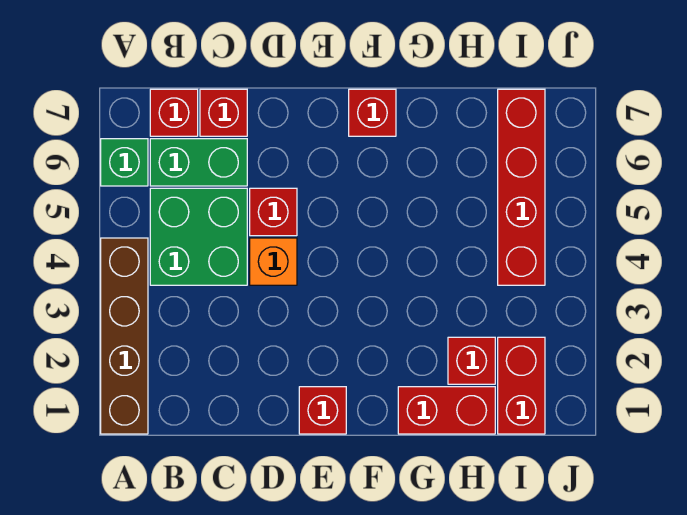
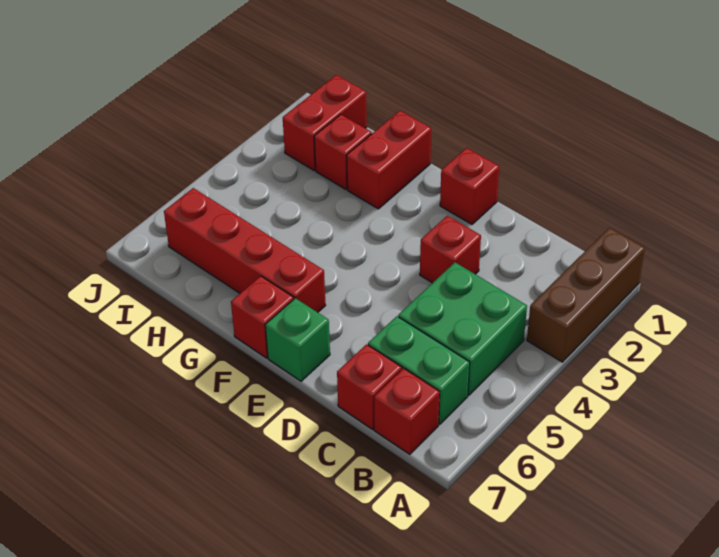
brown 1x4 brick [101,238,148,434] -> brown 1x3 brick [527,228,645,362]
green 1x1 brick [101,139,148,186] -> green 1x1 brick moved to [265,298,330,381]
orange 1x1 brick [250,238,297,285] -> none
red 1x1 brick [250,188,297,236] -> red 1x1 brick moved to [420,216,481,283]
red 1x2 brick [398,387,495,434] -> red 1x2 brick turned to [347,111,431,209]
red 1x4 brick [498,89,545,285] -> red 1x4 brick turned to [164,188,326,312]

